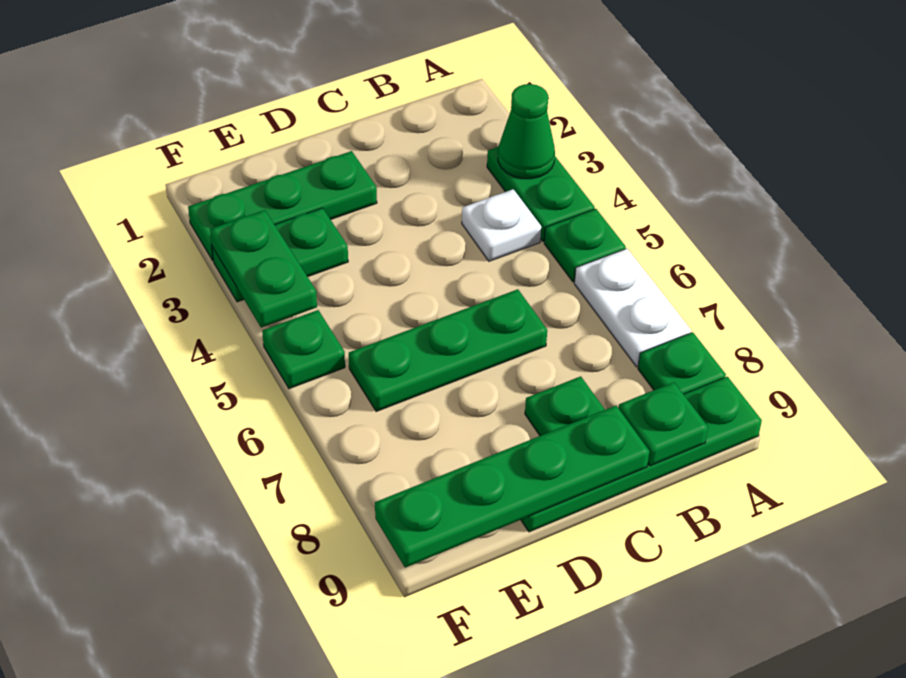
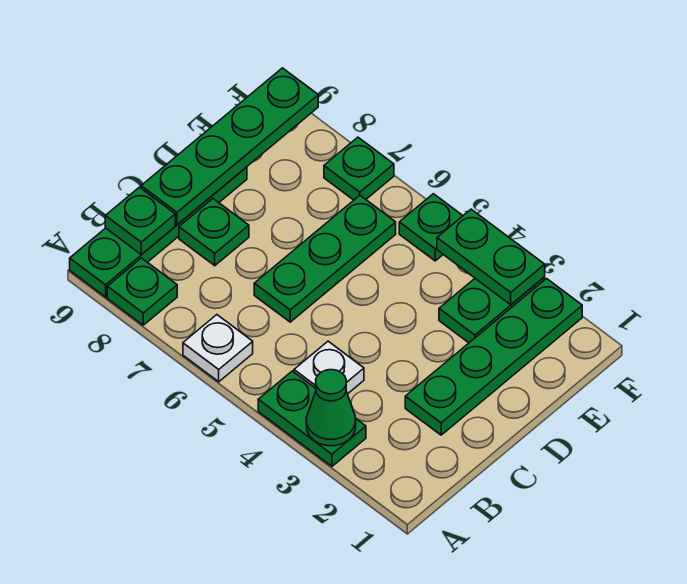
green 1x1 plate [544,209,626,282] -> green 1x1 plate moved to [324,137,394,200]
white 1x2 plate [574,249,691,367] -> white 1x1 plate [183,315,253,382]
green 1x3 plate [188,151,377,261] -> green 1x4 plate [405,279,582,435]

